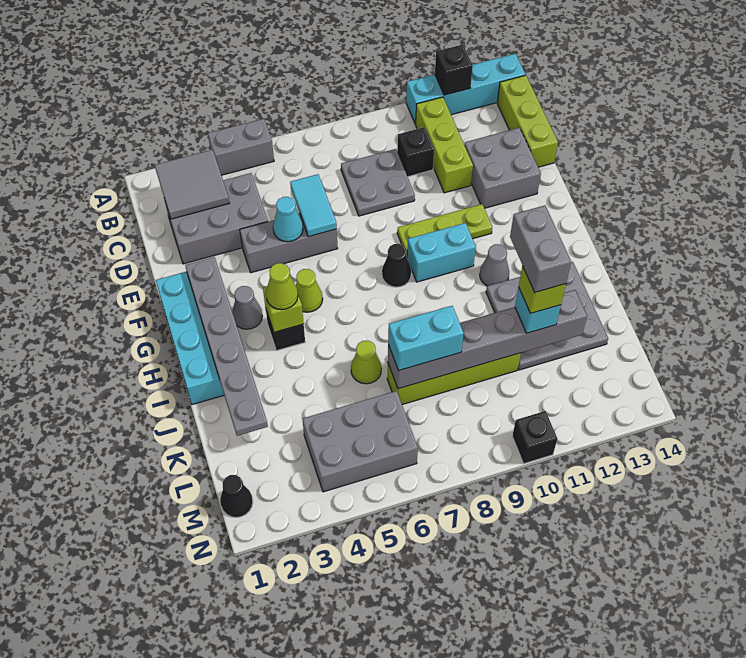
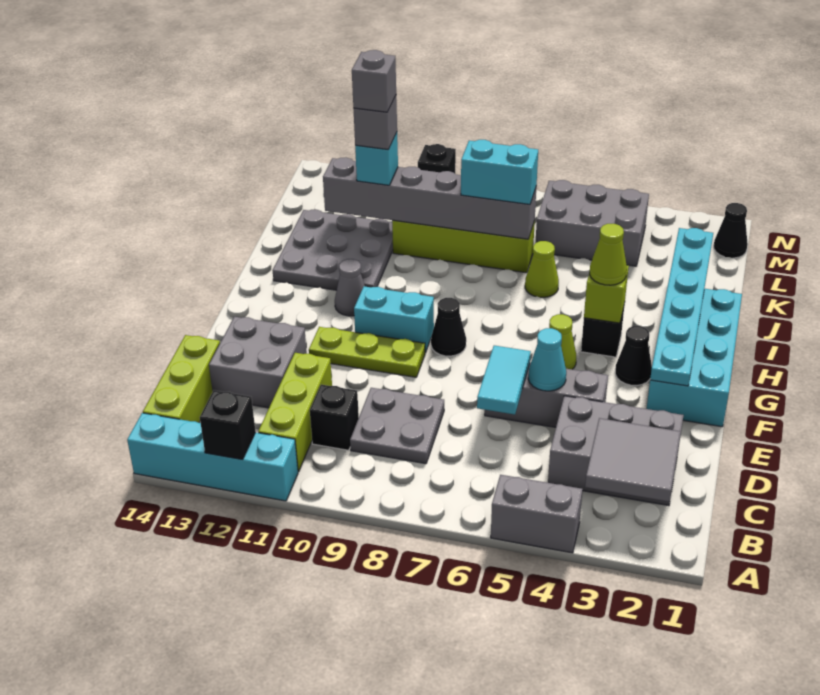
grey 1x6 plate [185,257,268,436] -> cyan 1x6 plate [650,228,713,386]
grey 1x1 cone [232,286,262,329] -> black 1x1 cone [615,326,652,386]
grey 1x2 brick [510,205,571,292] -> grey 1x1 brick [352,50,396,112]
lime 1x1 brick [519,266,566,313] -> grey 1x1 brick [353,96,397,150]

